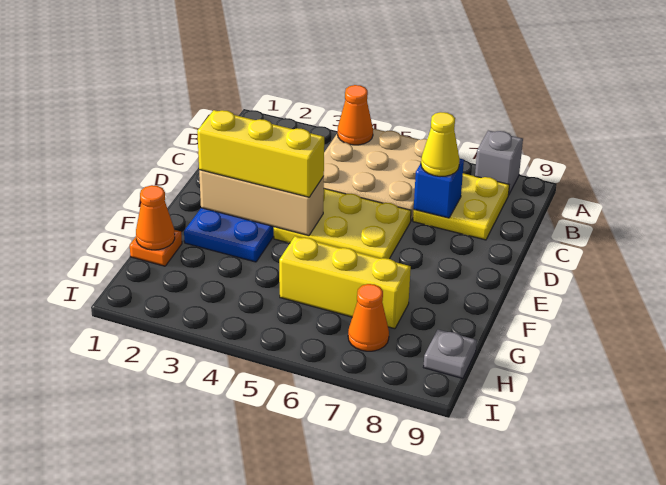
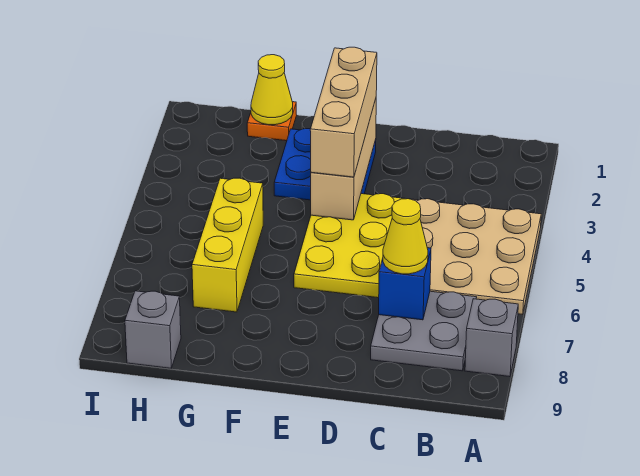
orange 1x1 cone [338,85,373,145] -> none
yellow 2x2 plate [413,173,509,240] -> grey 2x2 plate [371,291,477,371]
yellow 1x3 brick [197,110,324,197] -> tan 1x3 brick [310,47,377,177]
orange 1x1 cone [136,185,175,250] -> yellow 1x1 cone [251,55,293,125]
orange 1x1 cone [348,284,389,351] -> none
grey 1x1 plate [424,330,477,378] -> grey 1x1 brick [125,291,181,368]

